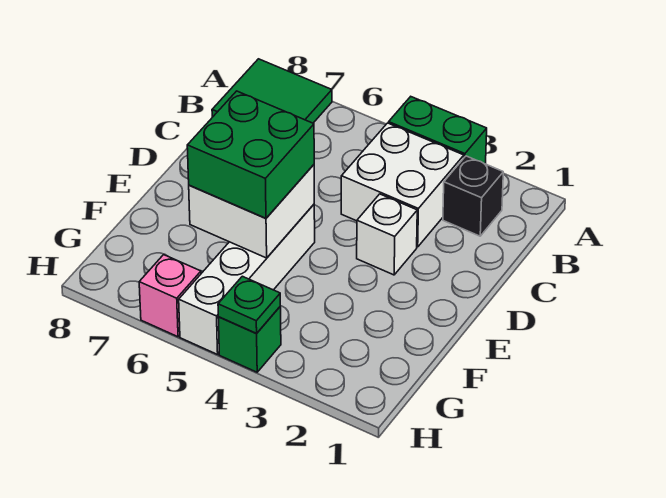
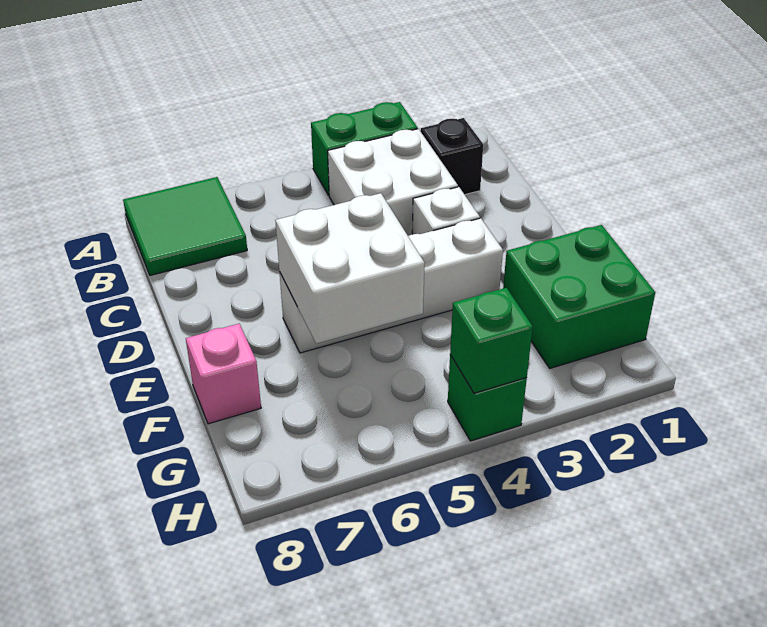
white 1x4 brick [179,205,315,354] -> white 1x4 brick turned to [280,218,503,353]
green 2x2 brick [187,91,314,218] -> green 2x2 brick moved to [503,225,655,368]
green 1x1 plate [218,276,280,334] -> green 1x1 brick [450,288,533,393]
pink 1x1 brick [139,255,201,337] -> pink 1x1 brick moved to [186,324,261,424]

